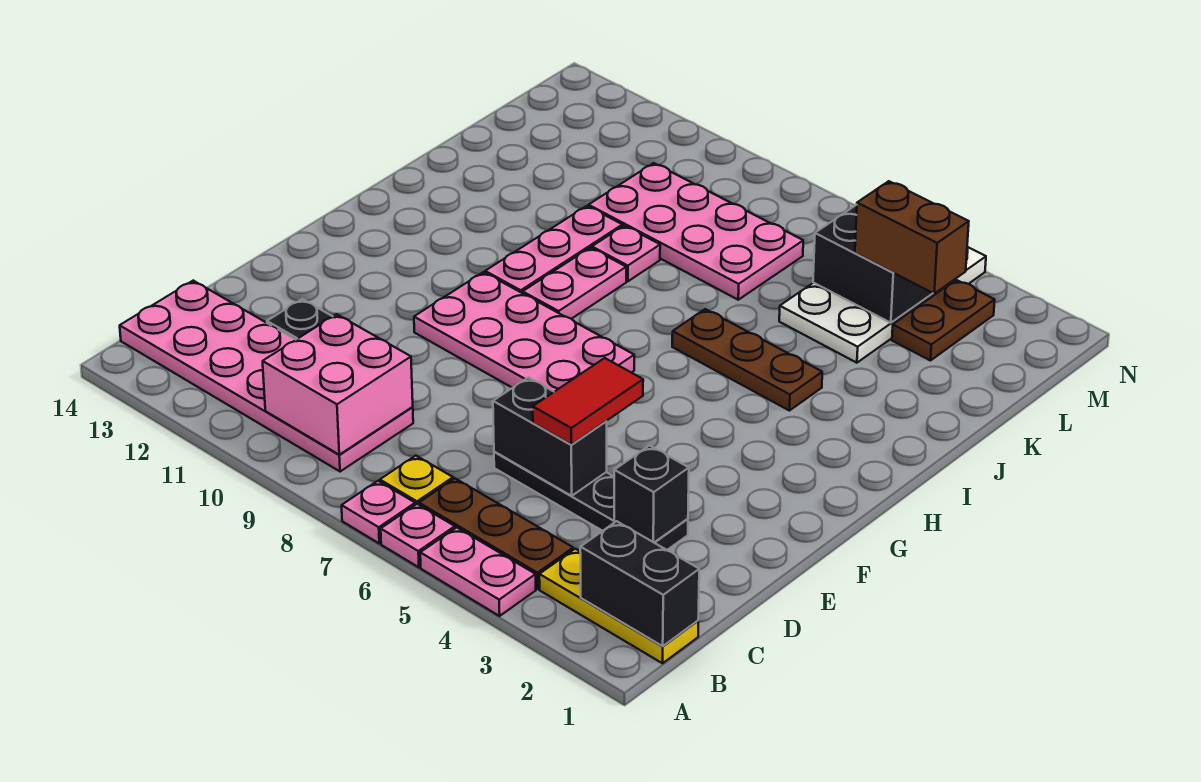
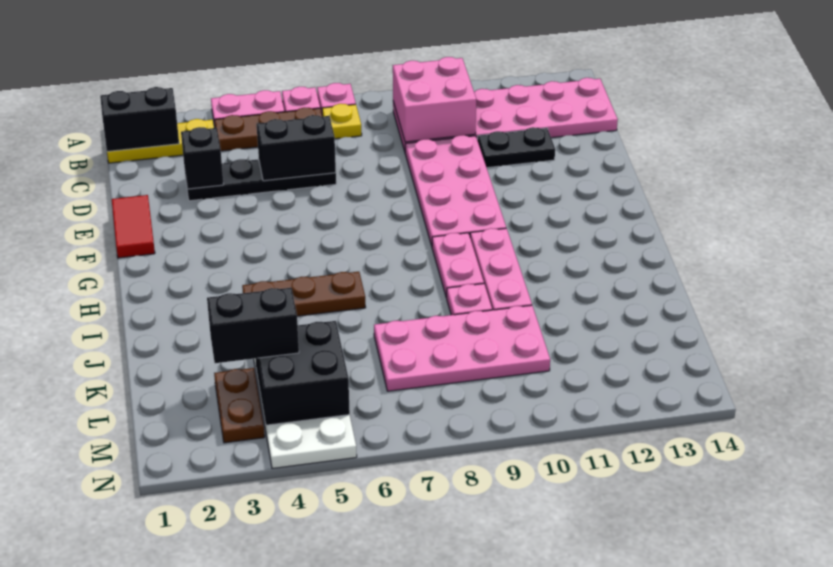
red 1x2 tile [533,358,643,445] -> red 1x2 tile moved to [112,195,155,258]
pink 2x4 plate [414,272,634,392] -> pink 2x4 plate turned to [405,135,506,246]
brown 1x2 brick [855,181,969,293] -> black 1x2 brick [207,288,299,363]

